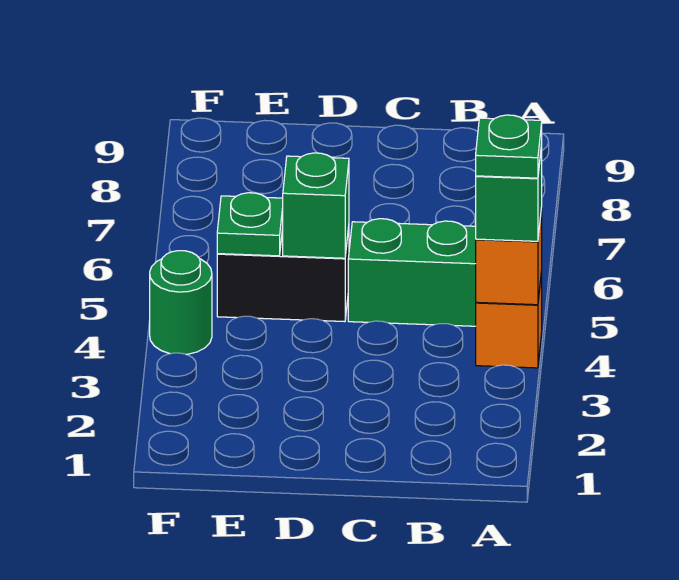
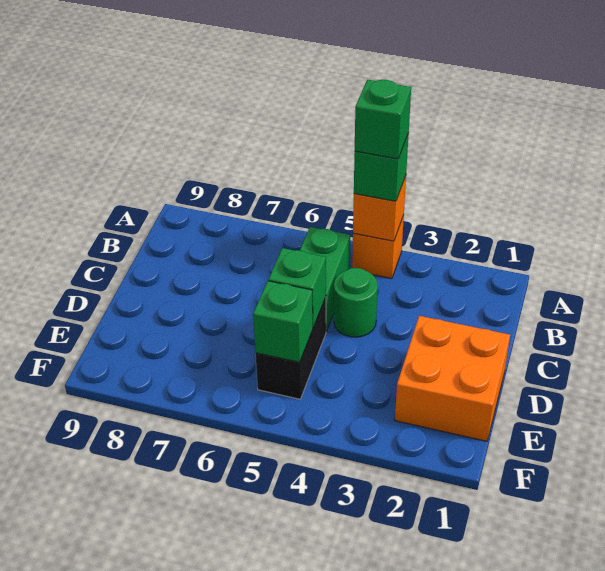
green 1x1 plate [476,115,542,178] -> green 1x1 brick [355,80,411,159]
none -> orange 2x2 brick [395,316,510,441]
green 1x1 plate [217,193,283,256] -> green 1x1 brick [253,281,313,362]
green 1x1 round brick [150,251,212,354] -> green 1x1 round brick moved to [334,268,378,337]

